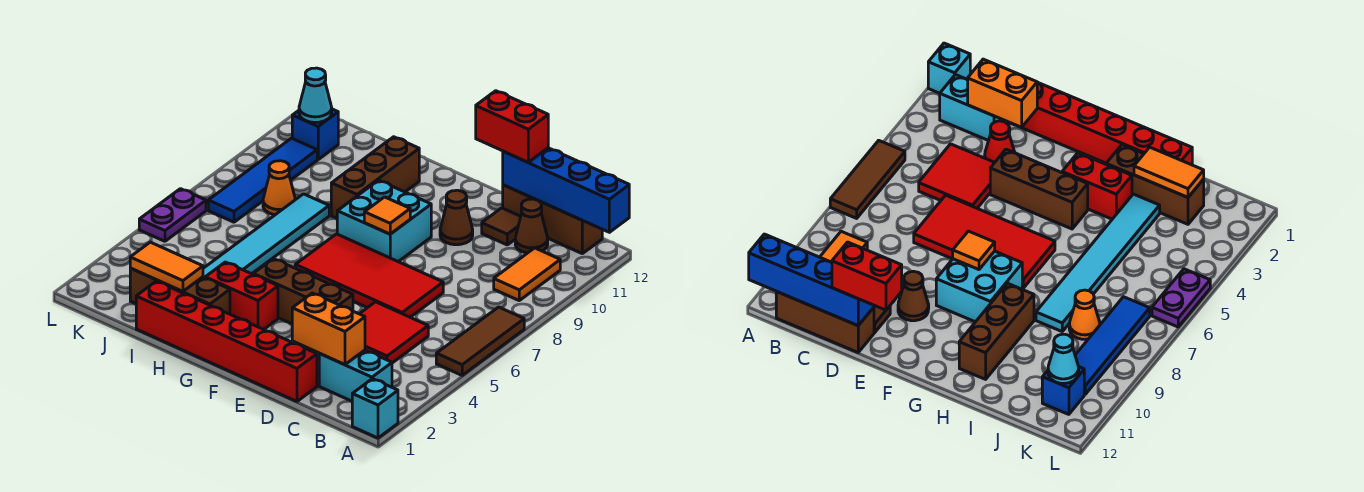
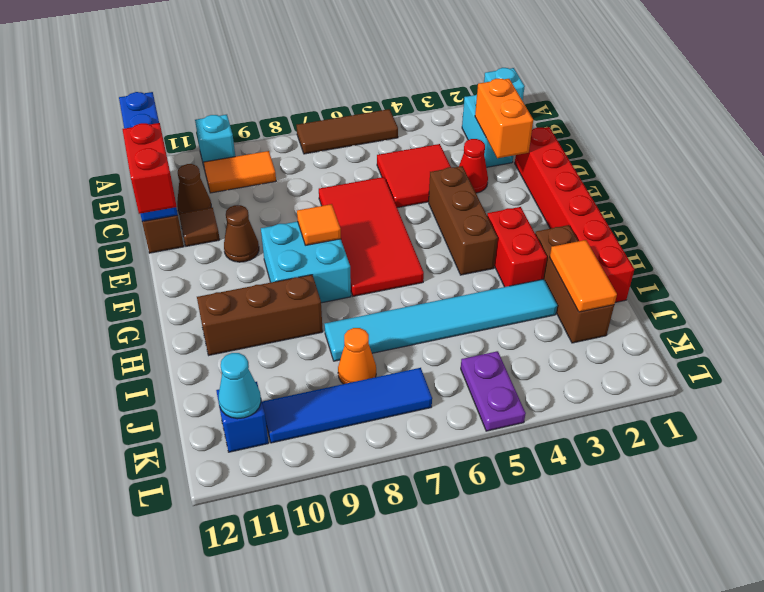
none -> cyan 1x1 brick [195,115,235,166]
purple 1x2 plate [139,189,206,241] -> purple 1x2 plate turned to [461,351,526,431]

